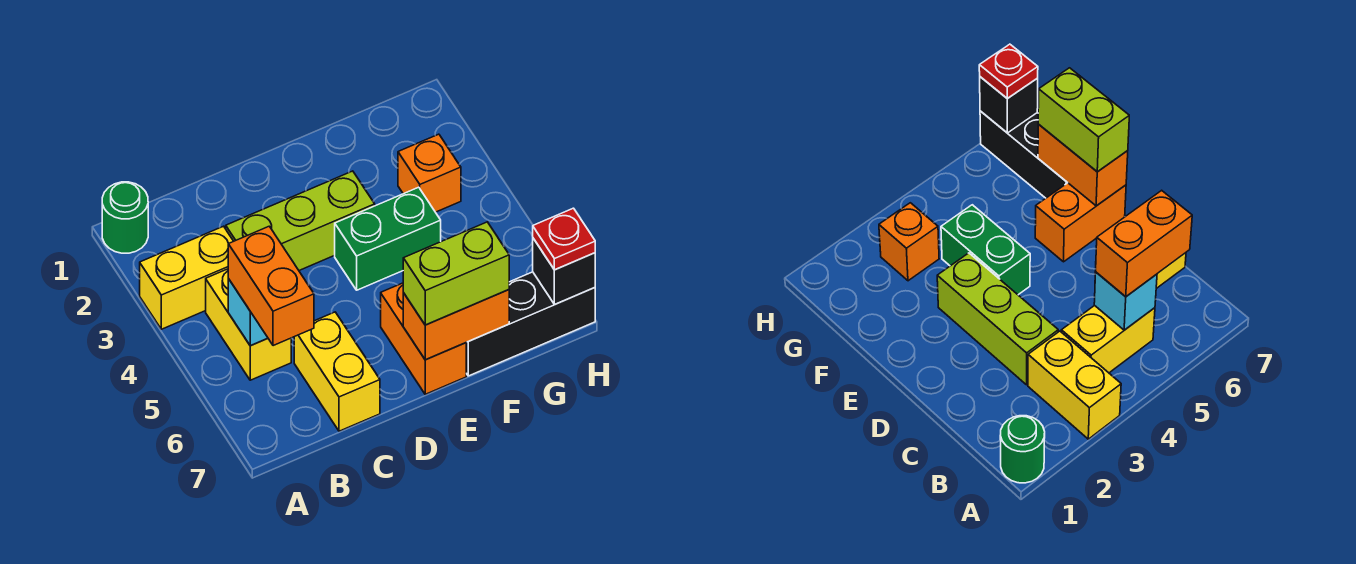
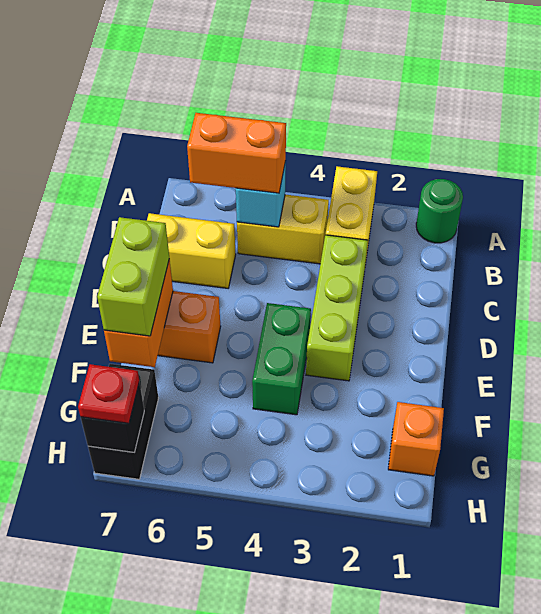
black 1x3 brick [466,272,595,376] -> black 1x2 brick [88,364,158,479]
orange 1x1 brick [398,134,461,212] -> orange 1x1 brick moved to [388,402,444,476]

